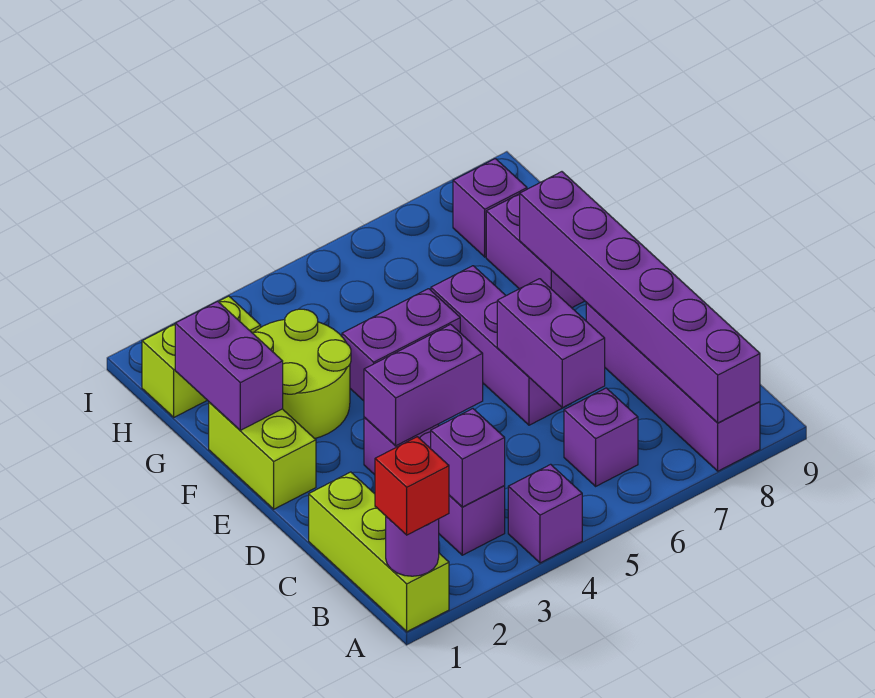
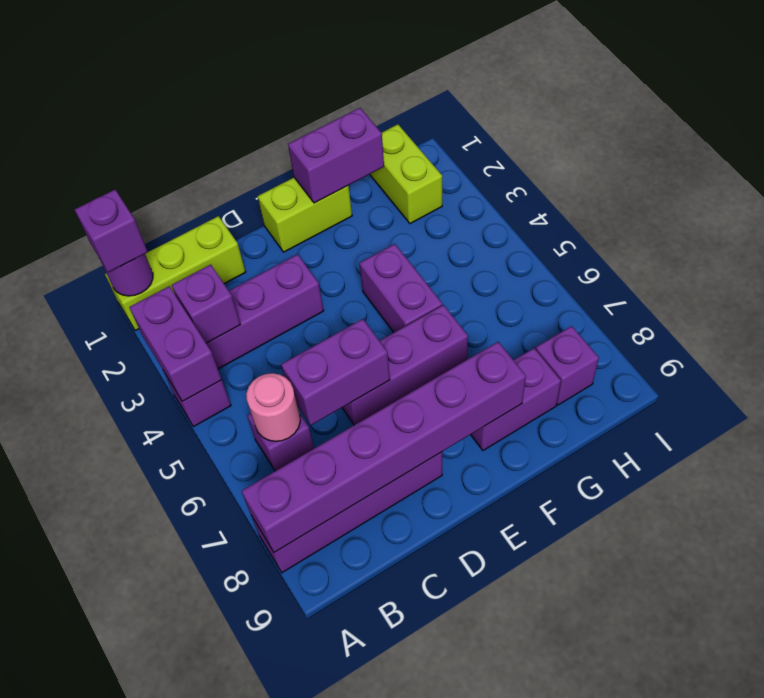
red 1x1 brick [375,437,449,535] -> purple 1x1 brick [74,190,148,272]
none -> pink 1x1 round brick [246,373,300,441]
purple 1x2 brick [364,324,483,446] -> purple 1x2 brick moved to [129,286,222,401]
lime 2x2 round brick [253,309,351,439] -> none

